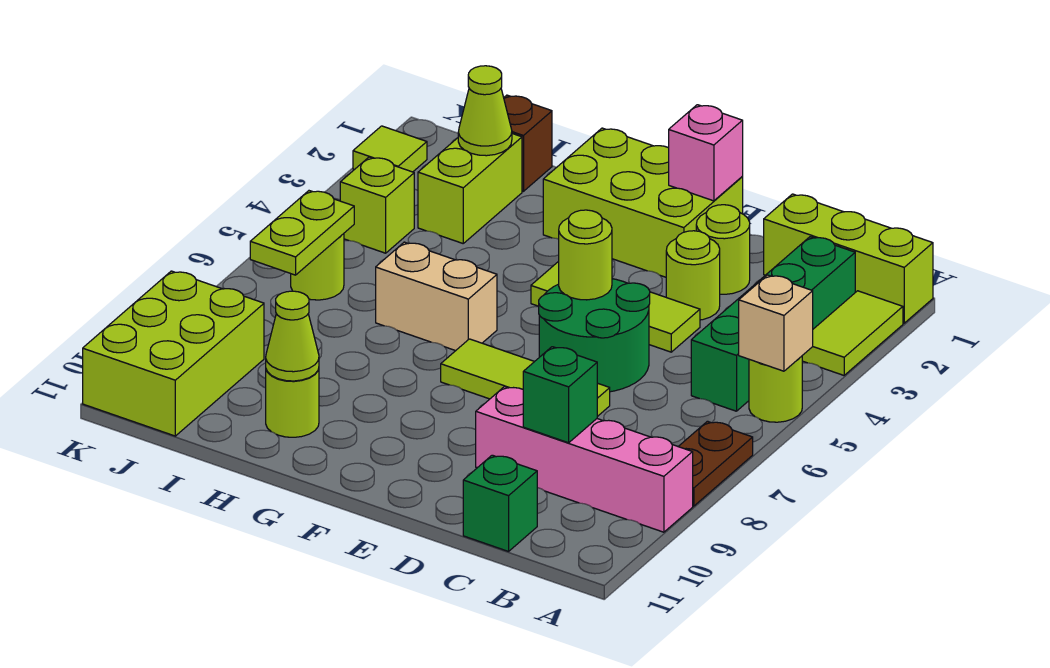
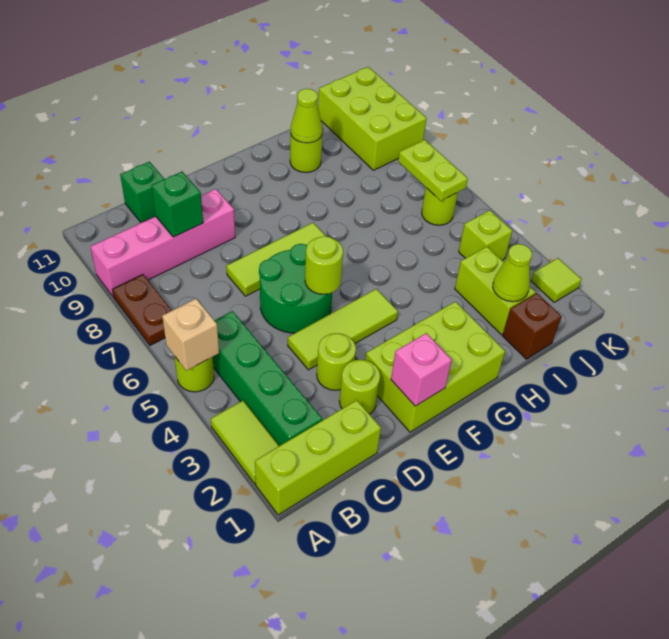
tan 1x2 brick [376,242,497,351] -> none

